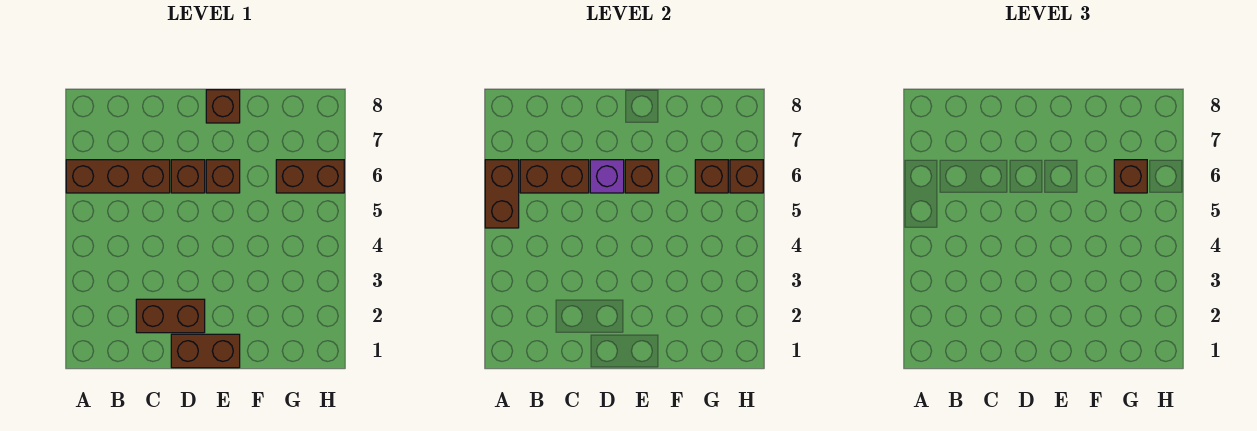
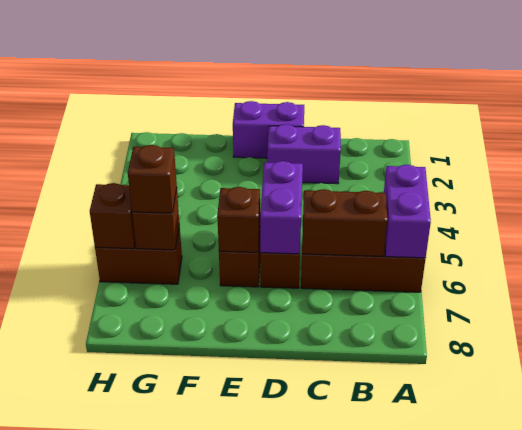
brown 1x2 brick [485,160,519,228] -> purple 1x2 brick [384,165,431,258]
brown 1x2 brick [136,299,205,333] -> purple 1x2 brick [267,124,341,184]
brown 1x2 brick [171,334,240,368] -> purple 1x2 brick [233,101,304,158]
purple 1x1 brick [590,160,624,193] -> purple 1x2 brick [260,161,303,254]
brown 1x1 brick [206,90,240,123] -> none

